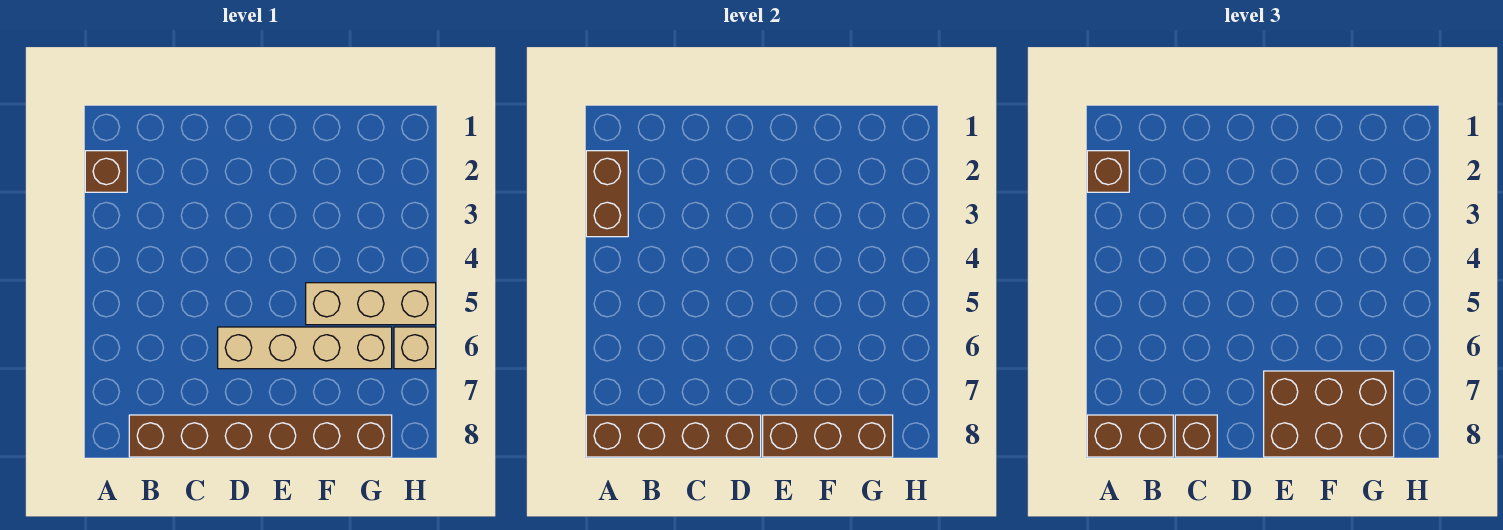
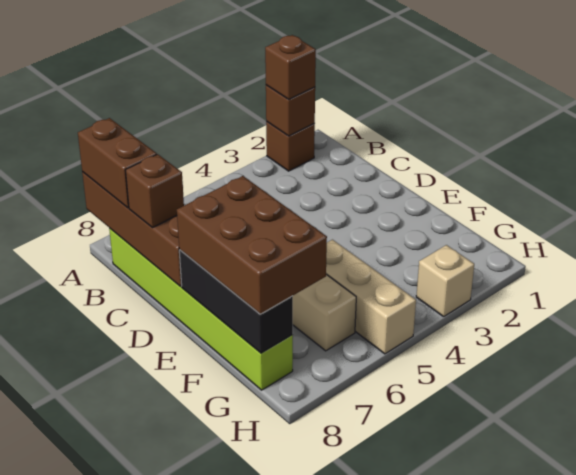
brown 1x2 brick [586,151,628,237] -> brown 1x1 brick [266,85,315,136]
brown 1x6 brick [129,415,392,457] -> lime 1x6 brick [109,228,293,390]
brown 1x3 brick [763,415,893,457] -> black 1x3 brick [179,250,293,353]
tan 1x1 brick [394,327,436,369] -> tan 1x1 brick moved to [416,245,474,317]

